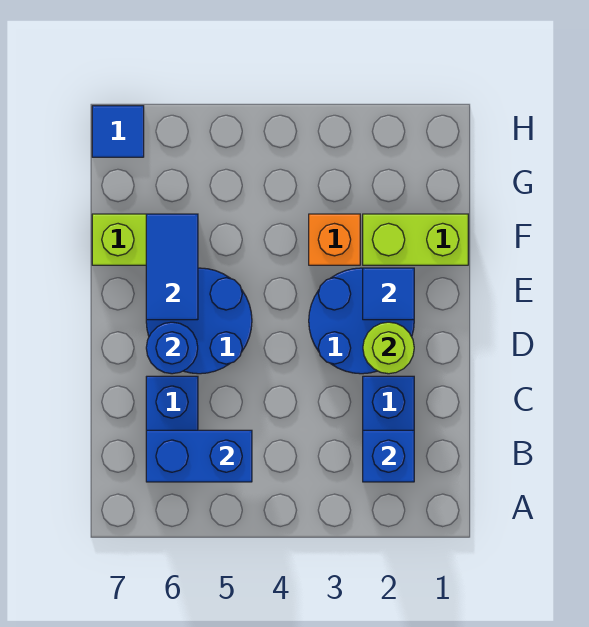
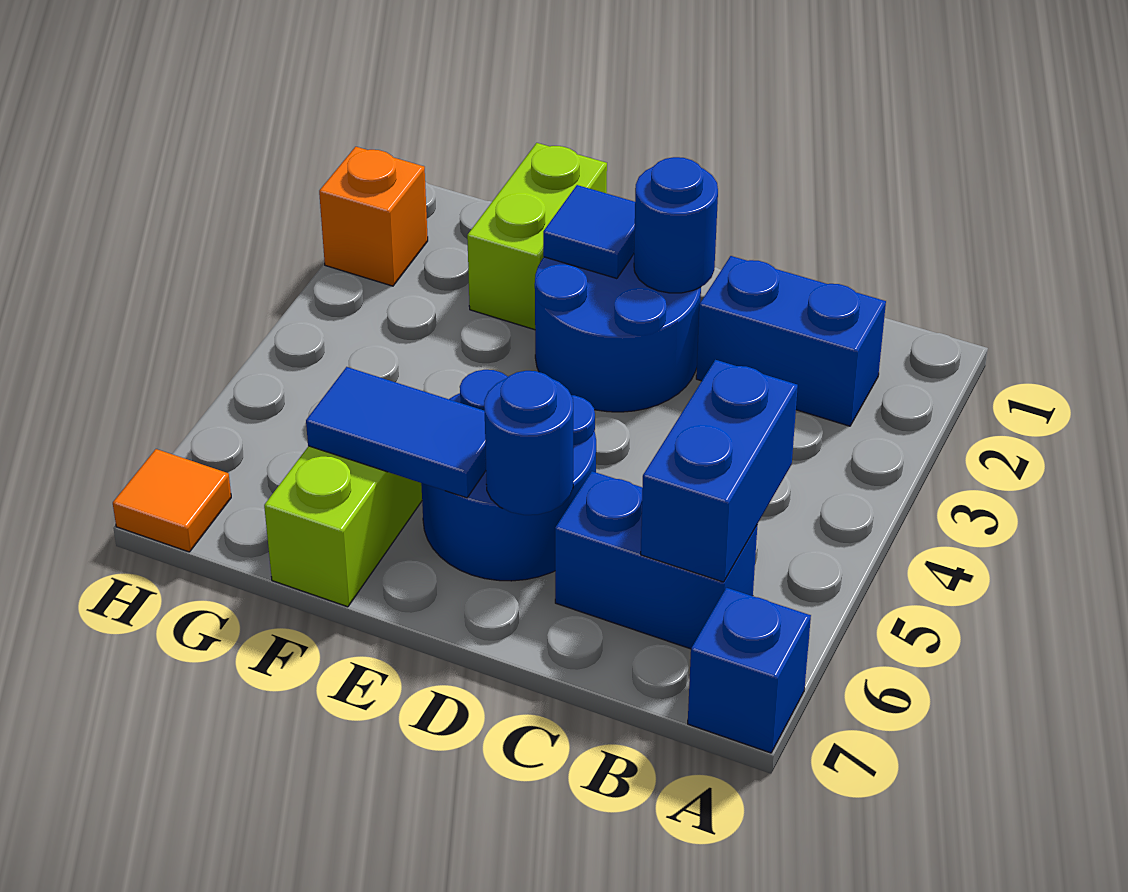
blue 1x1 brick [363,430,414,482] -> blue 1x1 brick moved to [688,588,811,753]
lime 1x1 round brick [363,322,414,374] -> blue 1x1 round brick [634,157,718,293]
orange 1x1 brick [309,214,360,265] -> orange 1x1 brick moved to [319,147,428,286]
blue 1x1 tile [92,106,144,157] -> orange 1x1 tile [113,449,231,552]

